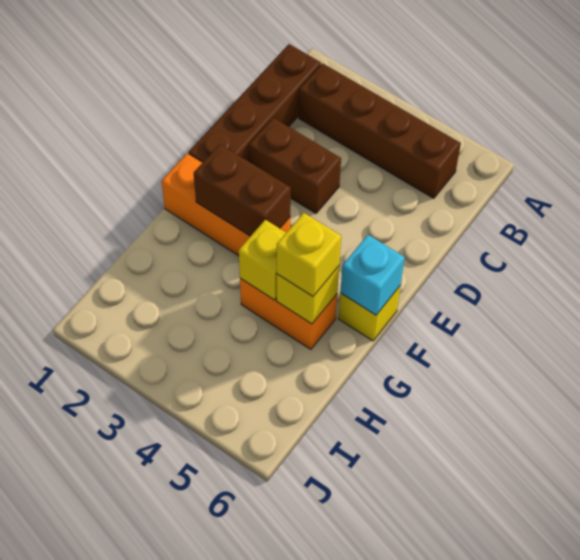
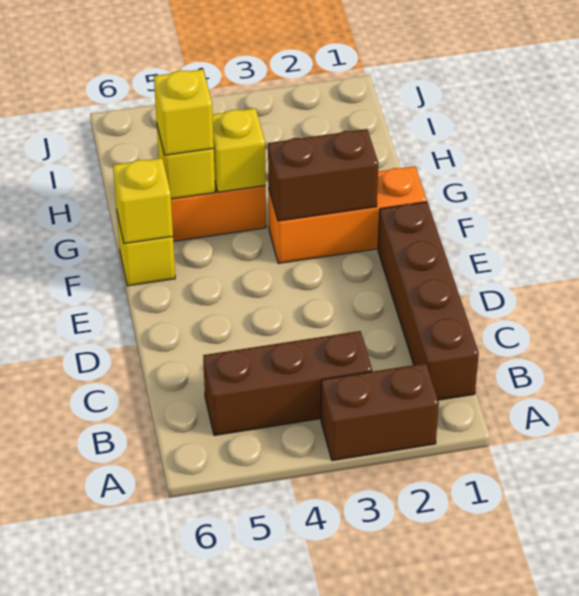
brown 1x4 brick [299,63,461,198] -> brown 1x3 brick [203,331,372,436]
brown 1x2 brick [249,118,341,213] -> brown 1x2 brick moved to [321,363,439,461]
cyan 1x1 brick [340,235,405,315] -> yellow 1x1 brick [113,158,173,244]

